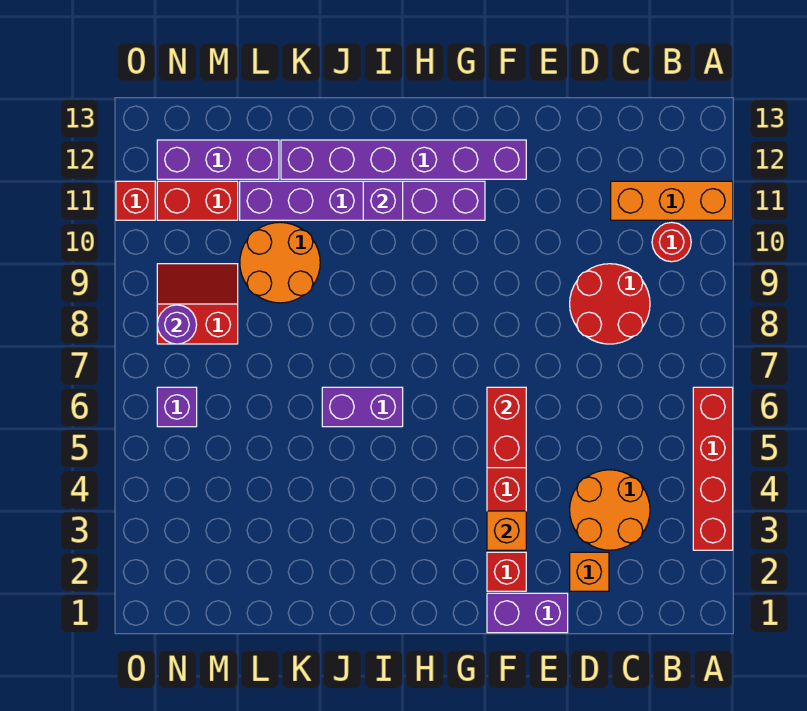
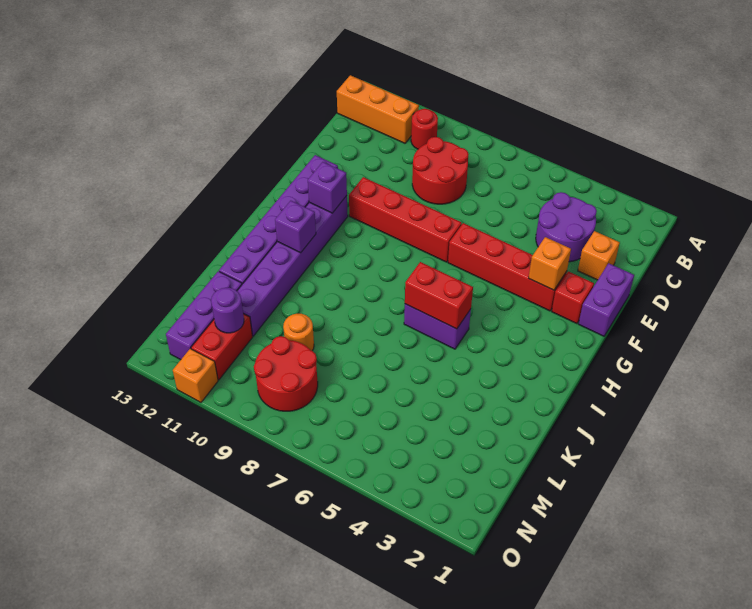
red 1x4 brick [693,387,733,550] -> red 1x4 brick moved to [349,177,462,262]
orange 1x3 brick [611,181,733,220] -> orange 1x3 brick turned to [337,75,419,143]
orange 2x2 round brick [570,470,650,550] -> purple 2x2 round brick [536,192,597,262]
red 1x2 brick [487,387,526,468] -> red 1x2 brick moved to [405,262,473,329]
purple 1x2 brick [322,387,403,427] -> purple 1x2 brick turned to [404,304,471,349]
orange 2x2 round brick [240,222,320,303] -> orange 1x1 round brick [283,314,314,351]
red 2x2 slope [157,264,238,344] -> red 2x2 round brick [254,336,318,411]
purple 1x1 brick [157,387,197,427] -> purple 1x1 brick moved to [308,162,347,213]
purple 1x1 round brick [157,305,197,344] -> purple 1x1 round brick moved to [211,288,244,333]
red 1x1 brick [116,181,155,220] -> orange 1x1 brick [173,349,218,402]

